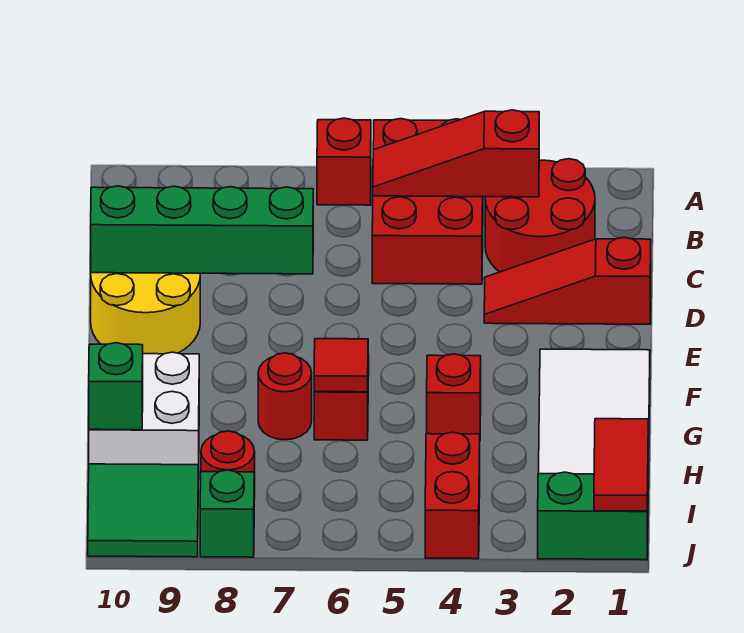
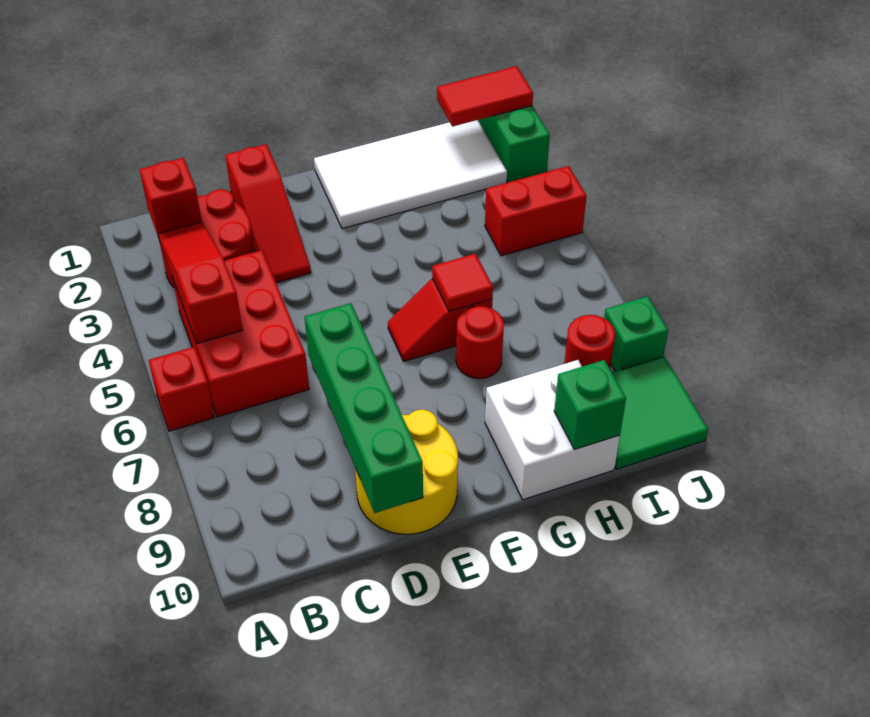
red 2x3 brick [372,119,483,284] -> red 2x3 brick turned to [172,250,309,417]
red 1x3 slope [373,110,539,197] -> red 1x3 slope turned to [158,222,242,343]
red 1x1 brick [427,354,481,434] -> red 1x1 brick moved to [140,158,202,238]

